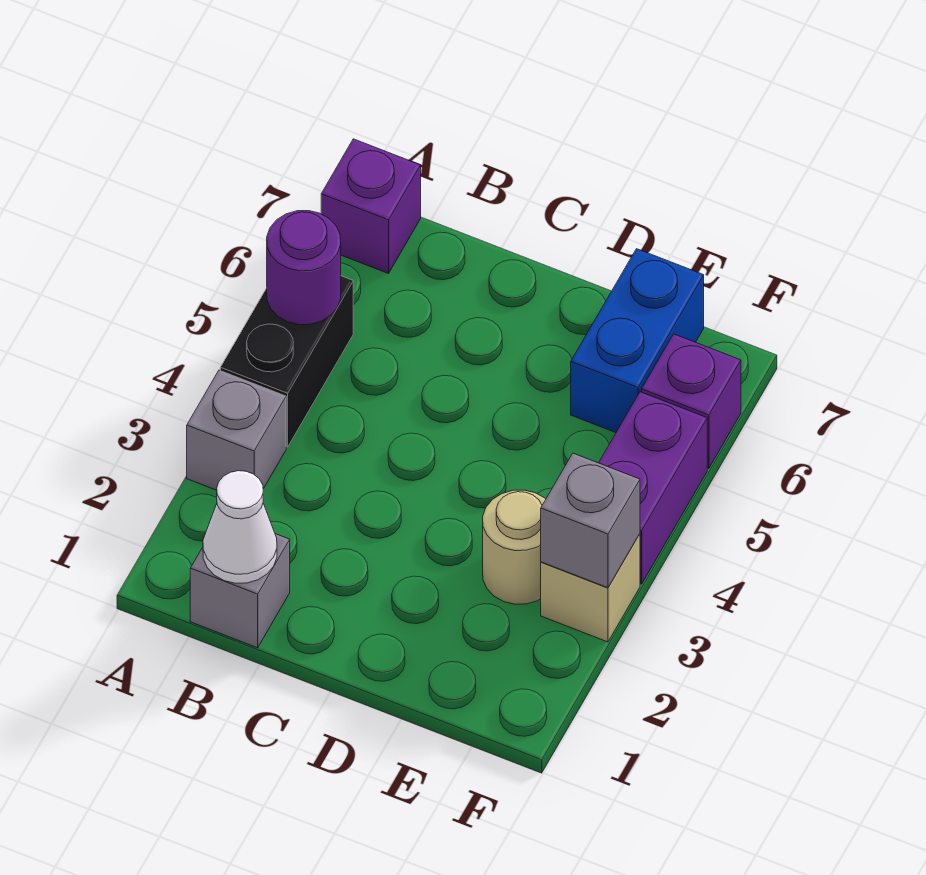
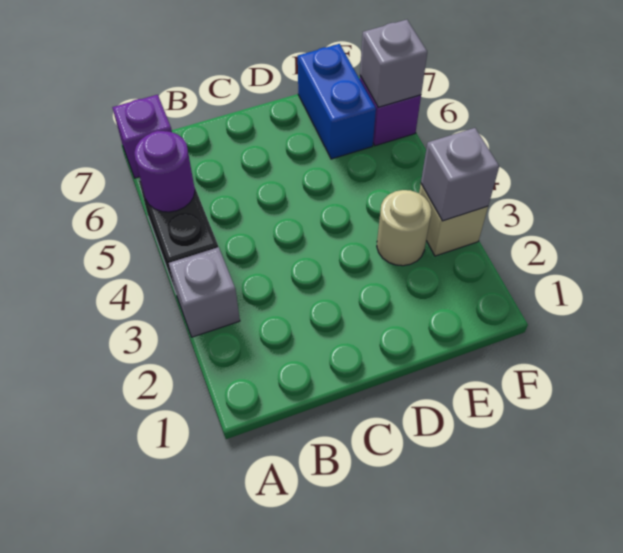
grey 1x1 brick [190,534,290,648] -> grey 1x1 brick moved to [360,20,427,107]
white 1x1 cone [203,471,277,583] -> none
purple 1x2 brick [599,392,707,584] -> none

